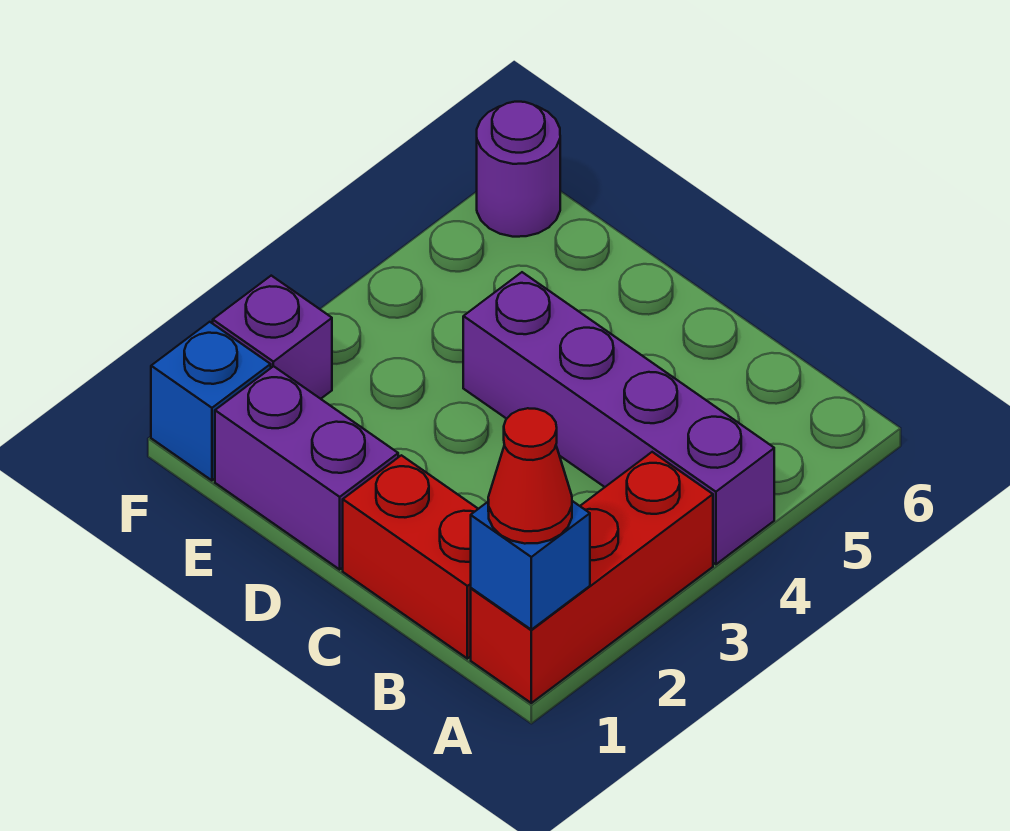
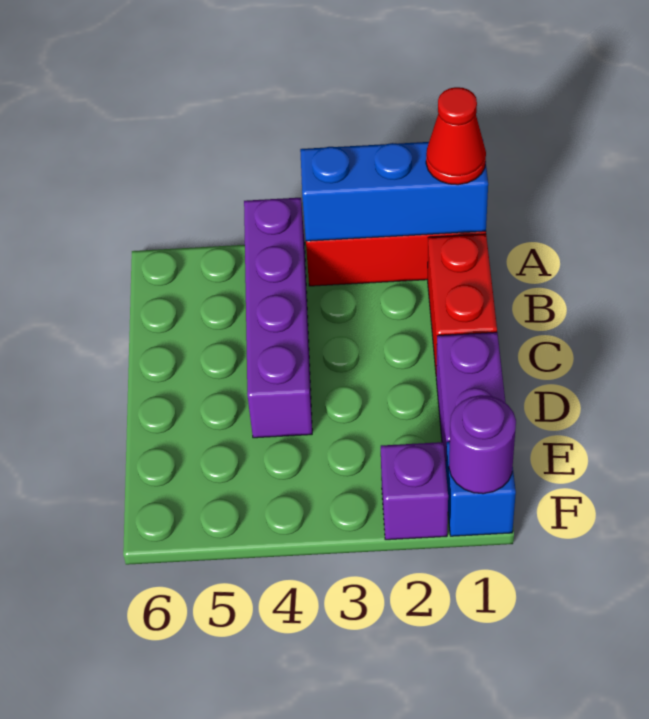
blue 1x1 brick [471,501,590,630] -> blue 1x3 brick [300,142,488,241]
purple 1x1 round brick [477,102,560,237] -> purple 1x1 round brick moved to [449,395,516,494]

